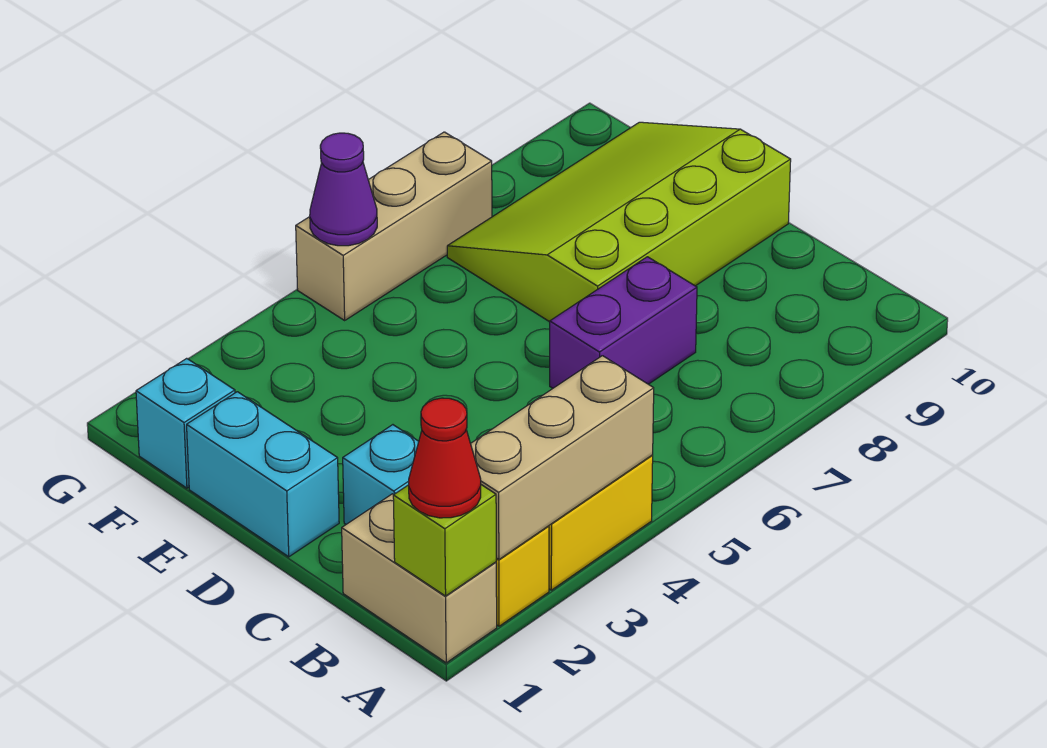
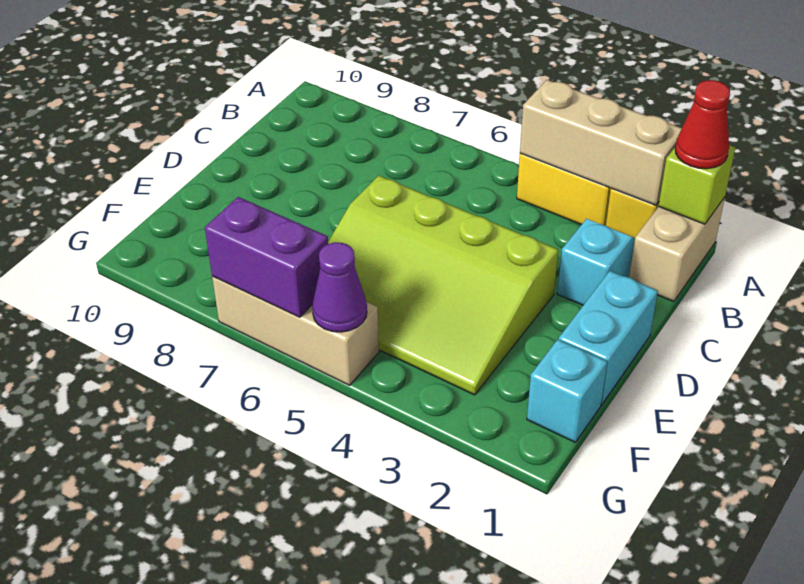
purple 1x2 brick [550,257,697,388] -> purple 1x2 brick moved to [205,197,328,317]
lime 3x4 slope [447,122,791,322] -> lime 3x4 slope moved to [328,176,558,395]

